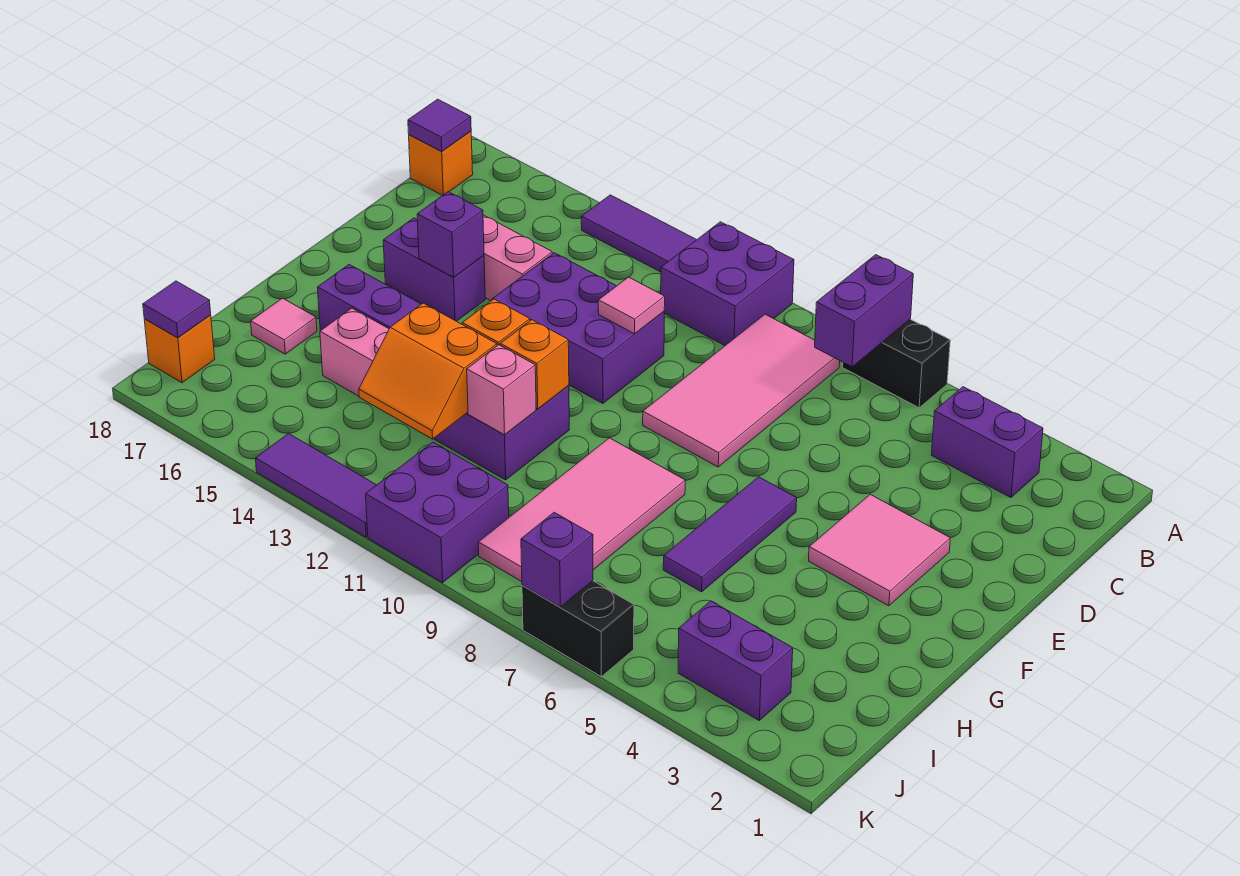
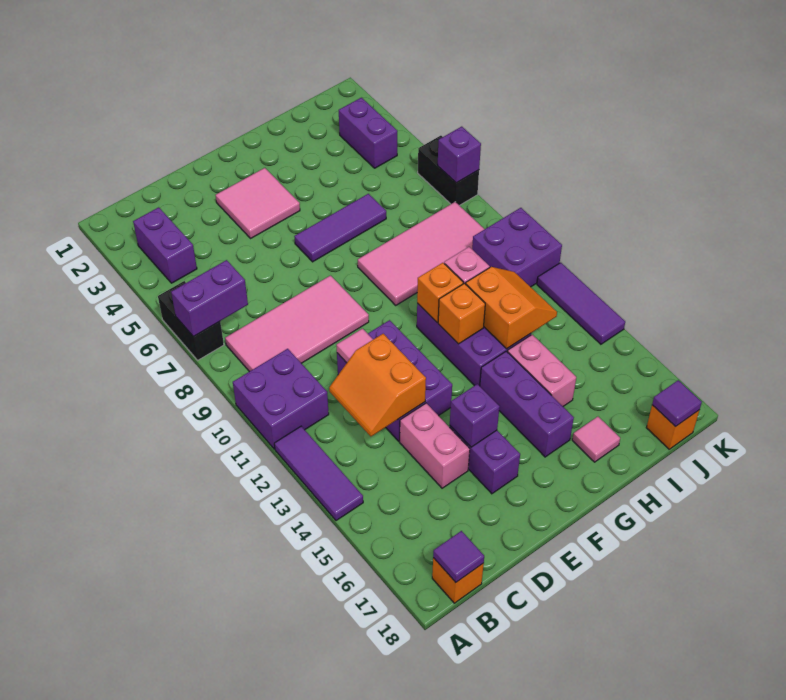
none -> orange 2x2 slope [329,334,426,436]

